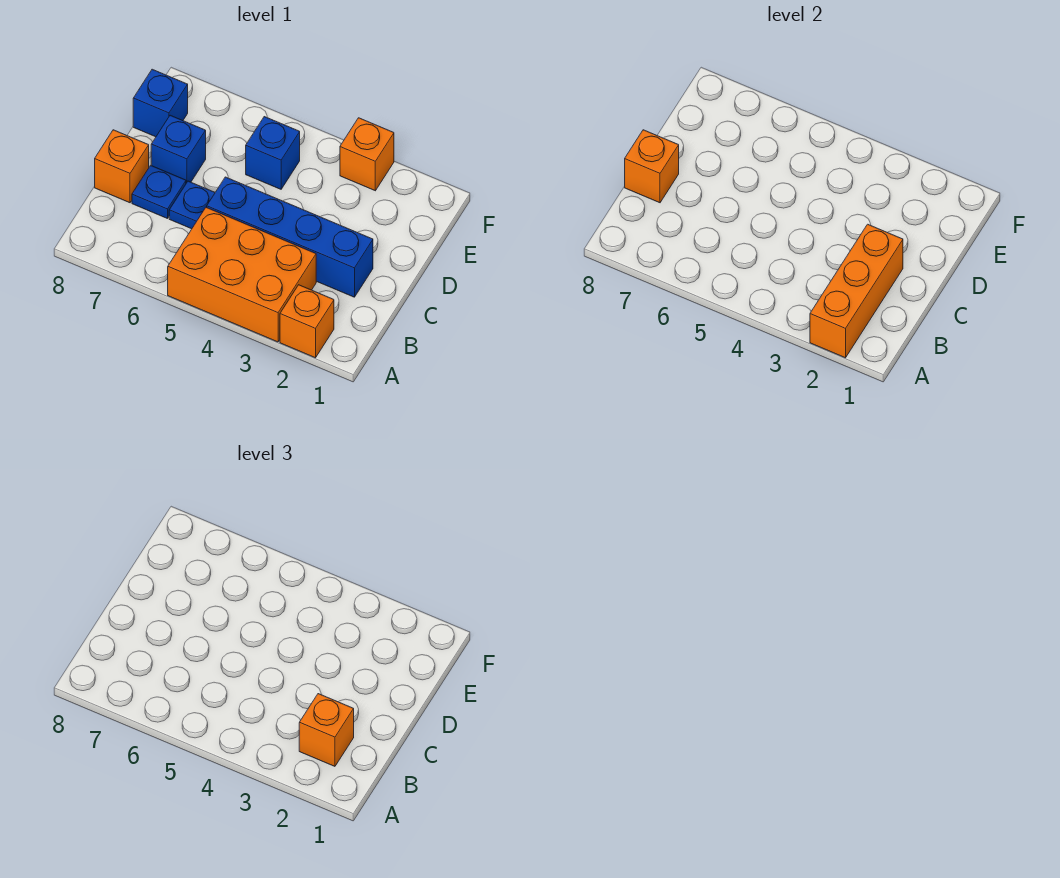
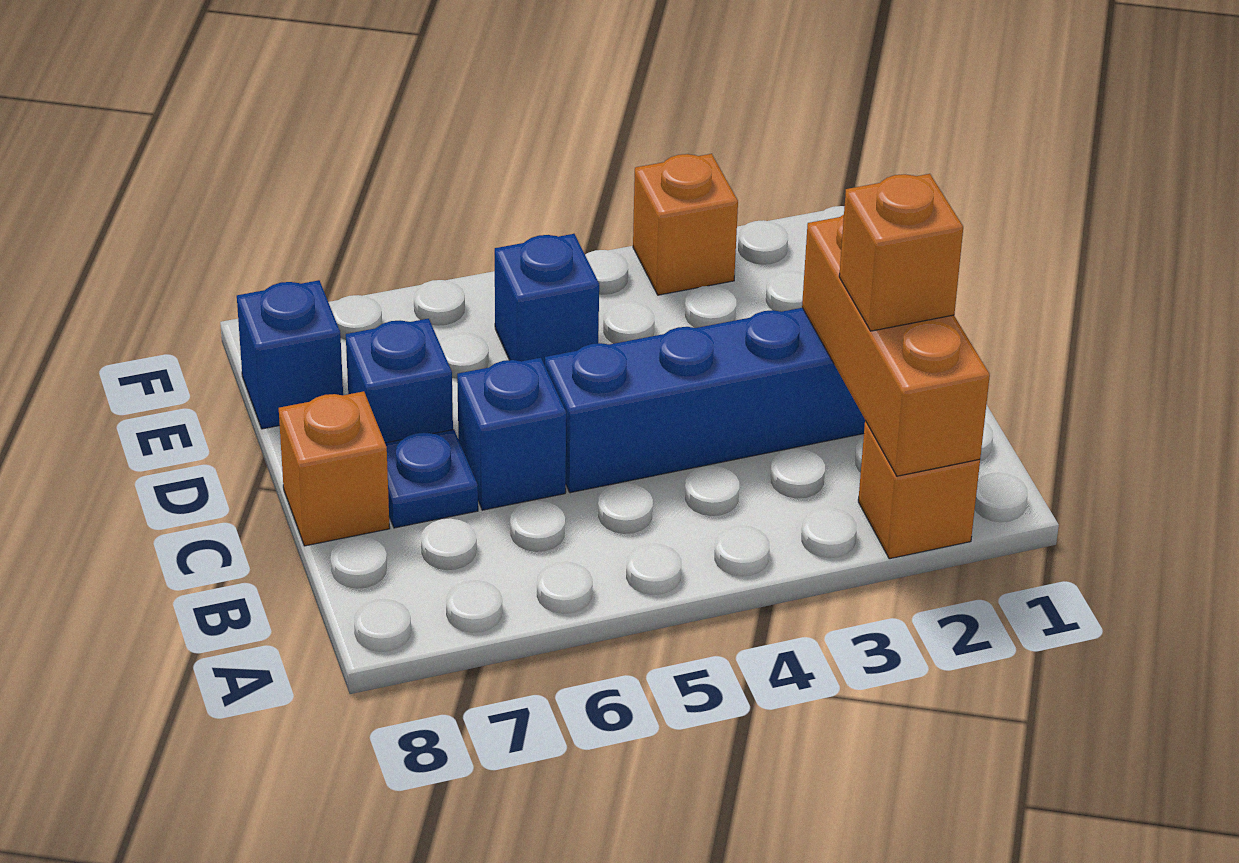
orange 2x3 brick [168,207,316,342] -> none
blue 1x1 plate [169,181,215,229] -> blue 1x1 brick [457,358,566,510]
orange 1x1 brick [625,130,679,203] -> none

